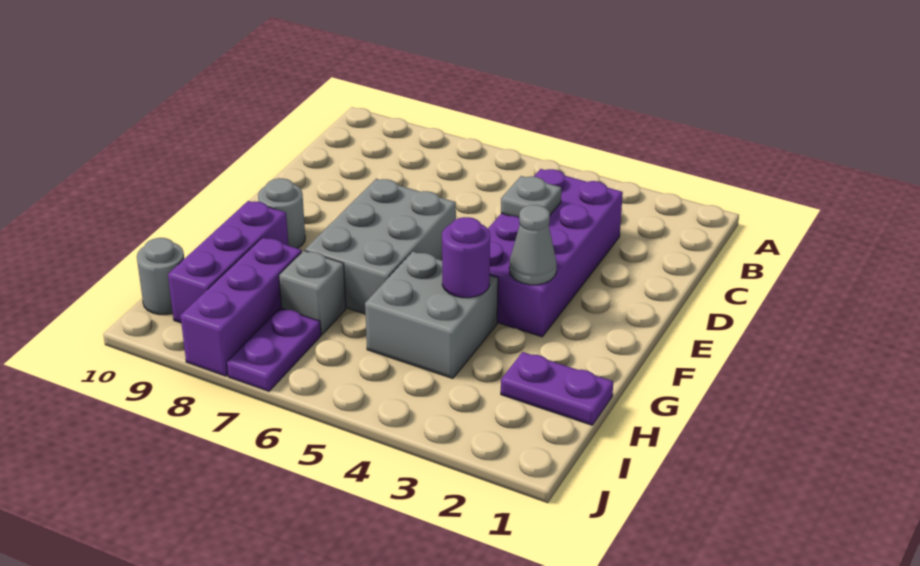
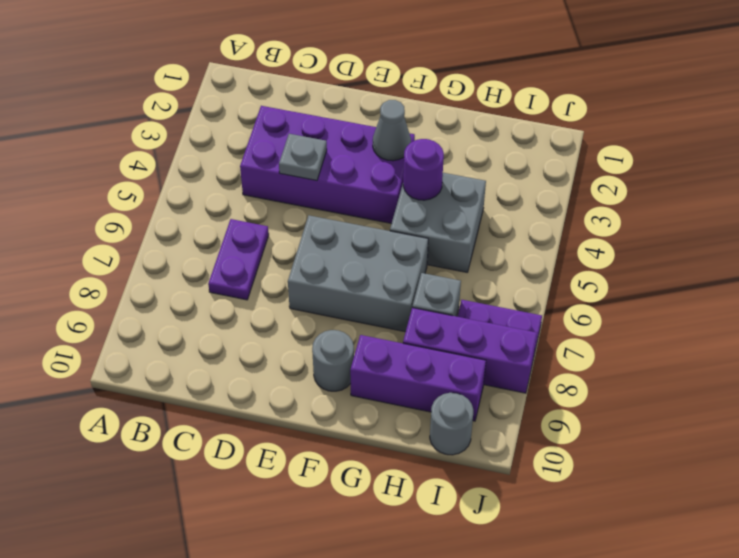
purple 1x2 plate [501,352,613,425] -> purple 1x2 plate moved to [208,219,269,300]

